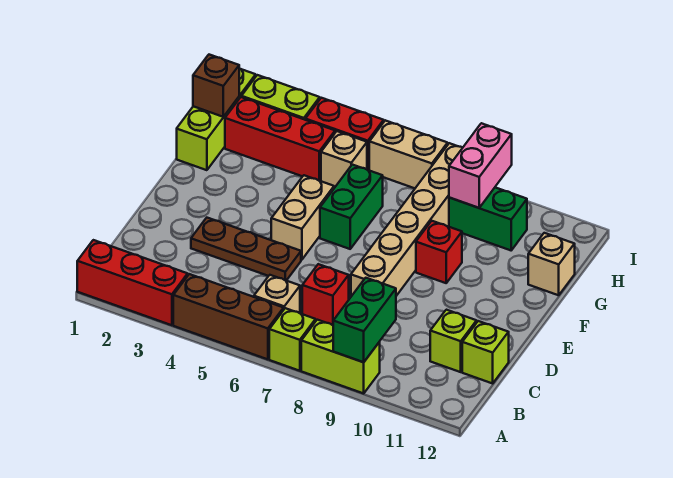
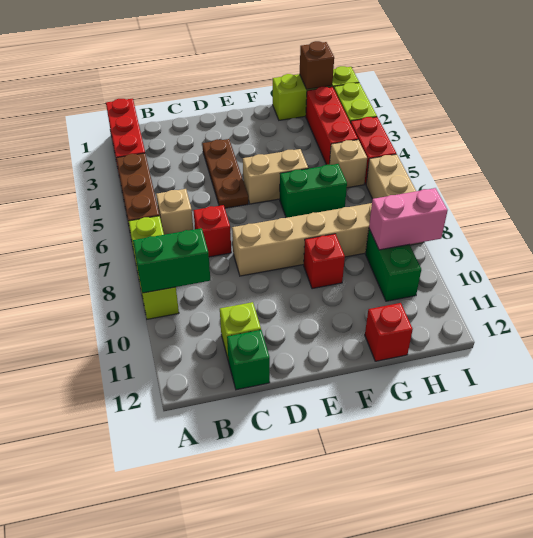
lime 1x1 brick [462,321,509,383] -> green 1x1 brick [227,330,270,390]
tan 1x1 brick [528,233,575,295] -> red 1x1 brick [365,303,413,361]

